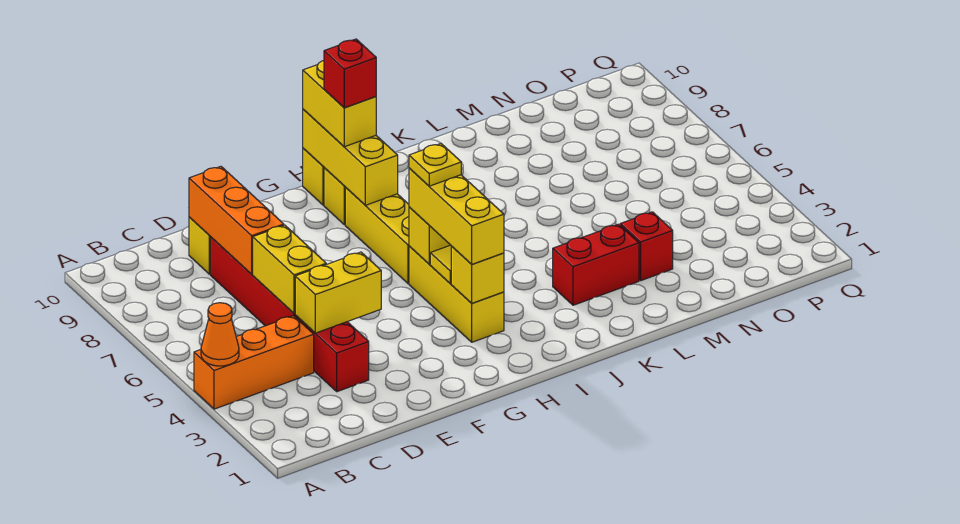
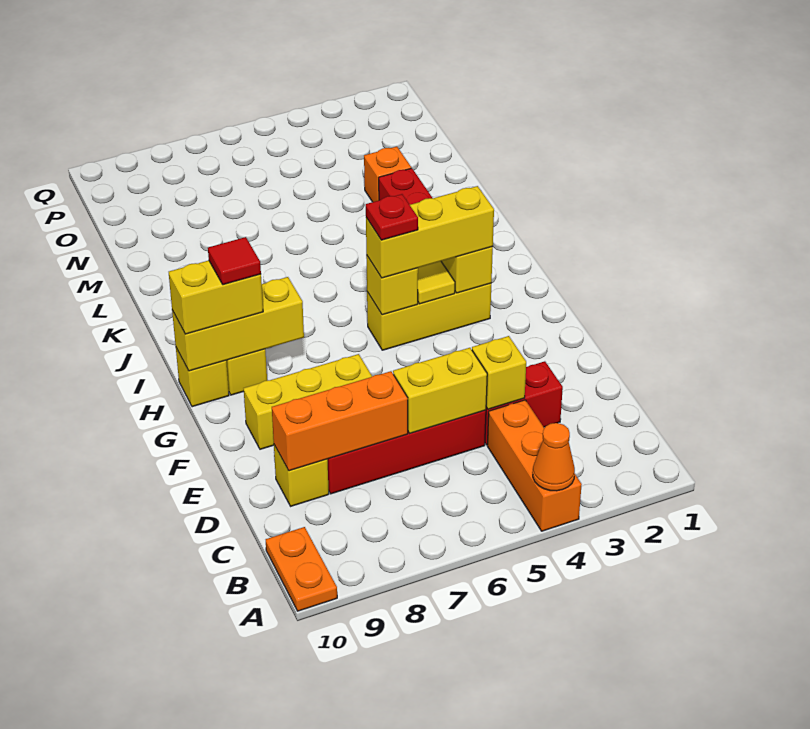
none -> orange 1x2 plate [266,527,337,611]
yellow 1x2 brick [295,252,381,333] -> yellow 1x1 brick [472,336,526,409]
yellow 1x1 plate [409,144,461,186] -> red 1x1 plate [366,194,418,240]
yellow 1x3 brick [345,187,409,283] -> yellow 1x3 brick moved to [244,354,372,449]
red 1x1 brick [324,39,376,108] -> red 1x1 tile [208,237,261,285]
red 1x1 brick [620,212,673,280] -> orange 1x1 brick [364,147,411,202]

